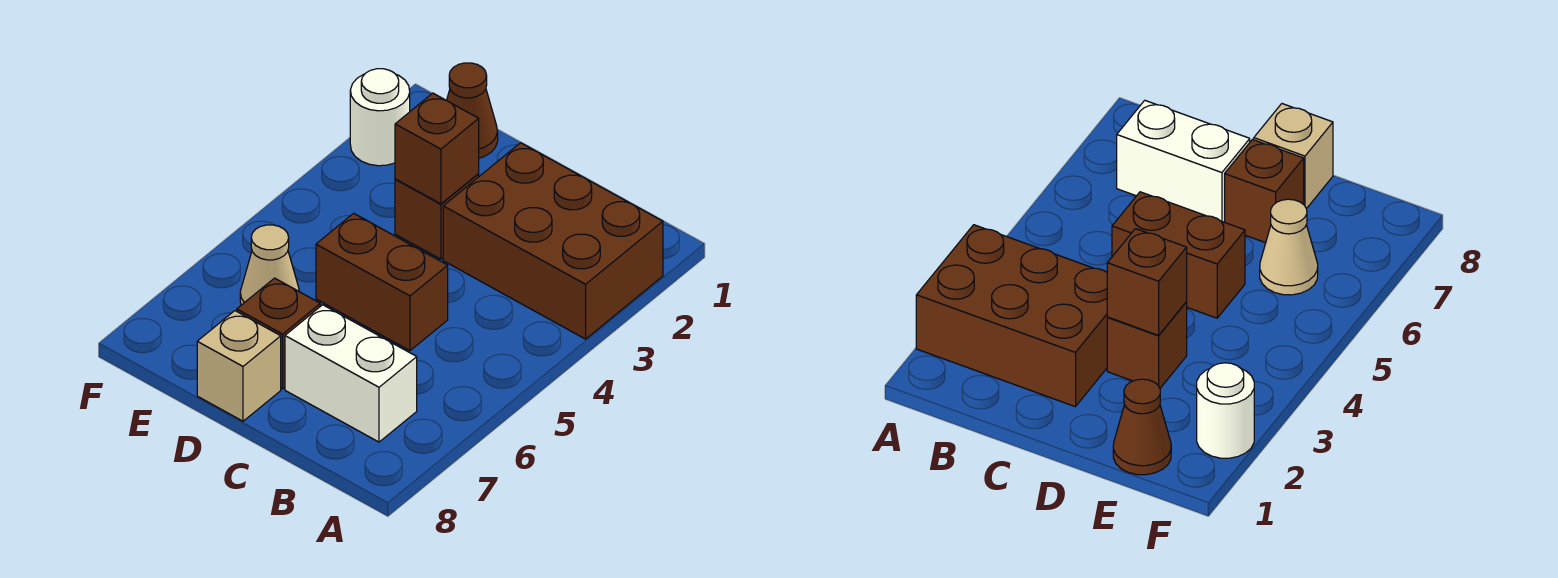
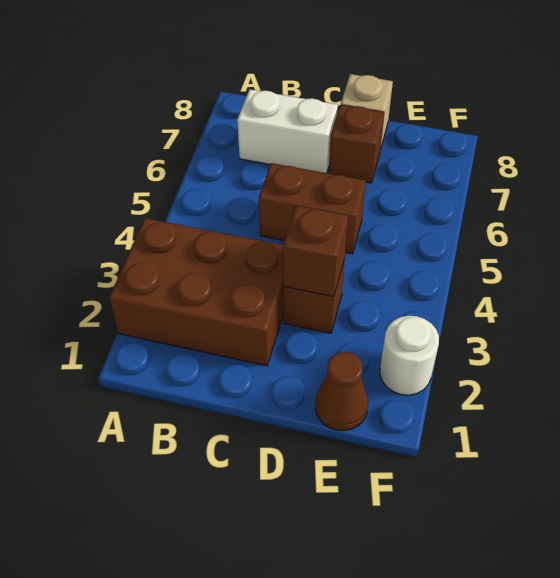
tan 1x1 cone [240,225,299,305] -> none

